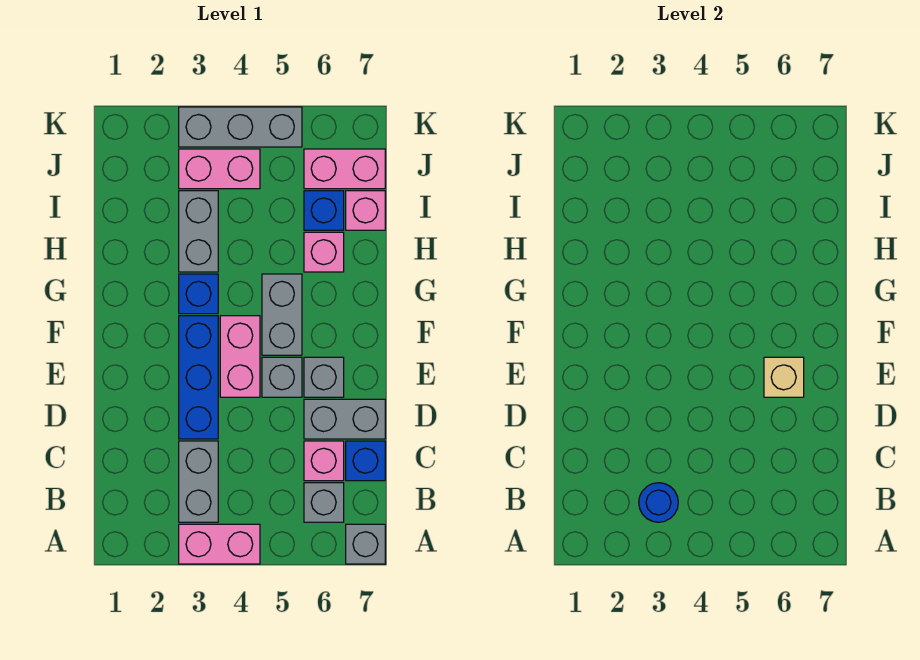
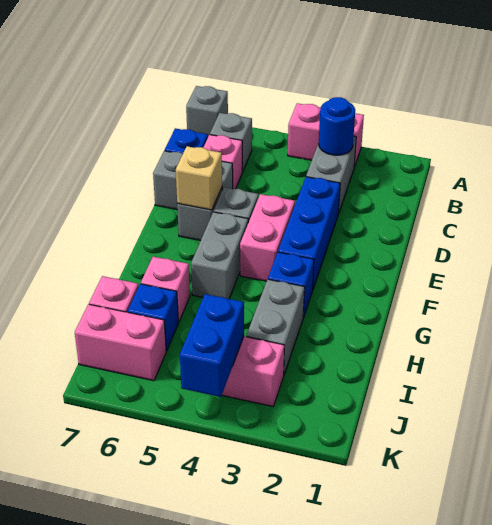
none -> blue 1x2 brick [180,294,244,397]
grey 1x3 brick [179,107,302,147] -> none

